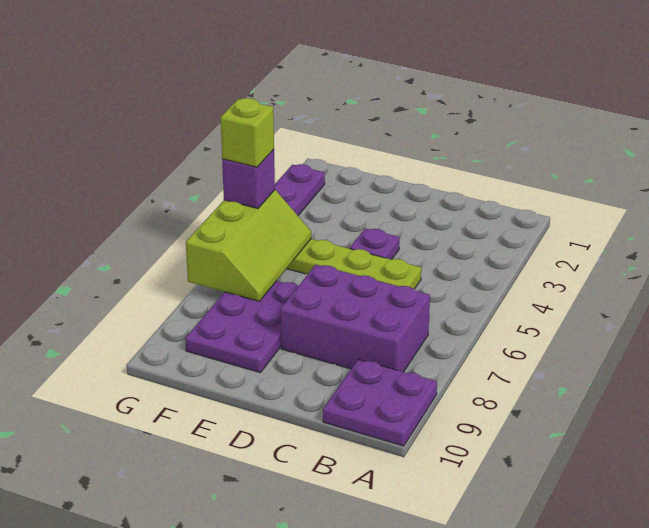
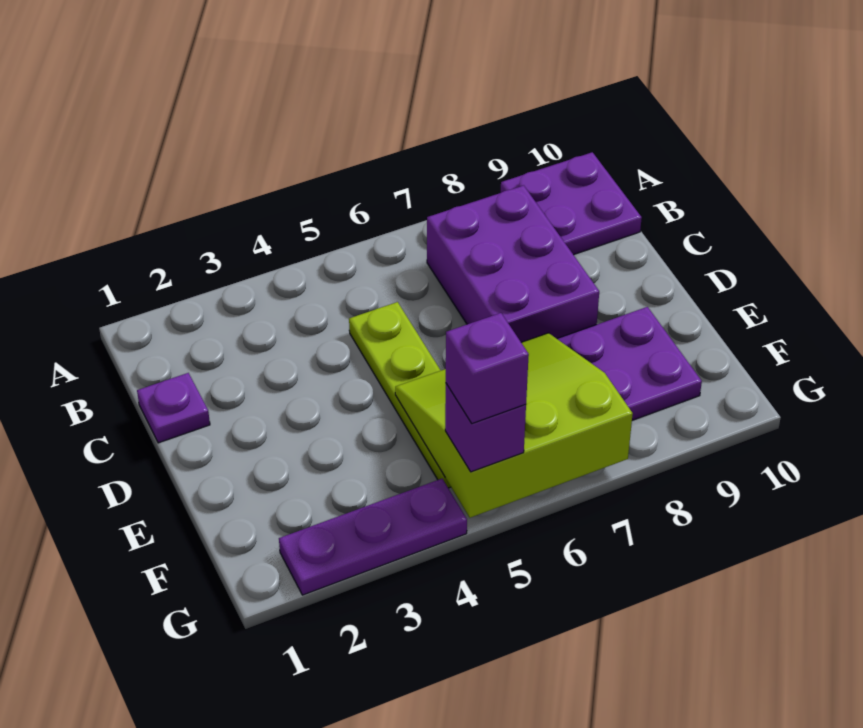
purple 1x1 plate [350,228,400,260] -> purple 1x1 plate moved to [137,373,210,443]
lime 2x3 slope [186,190,311,301] -> lime 3x3 slope [395,333,633,518]
lime 1x1 brick [221,98,274,167] -> purple 1x1 brick [446,313,529,424]

